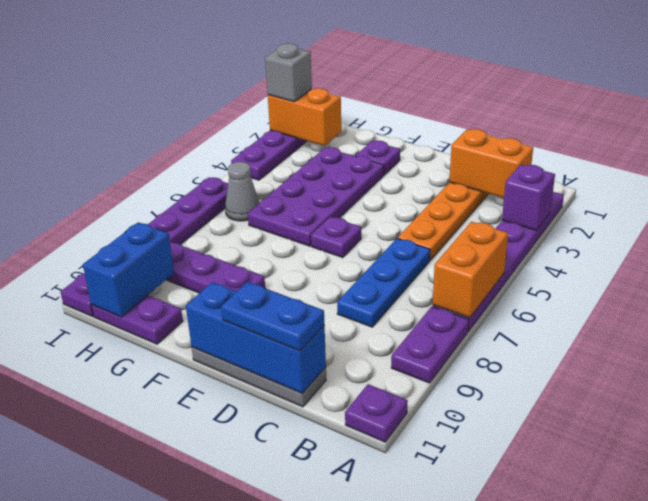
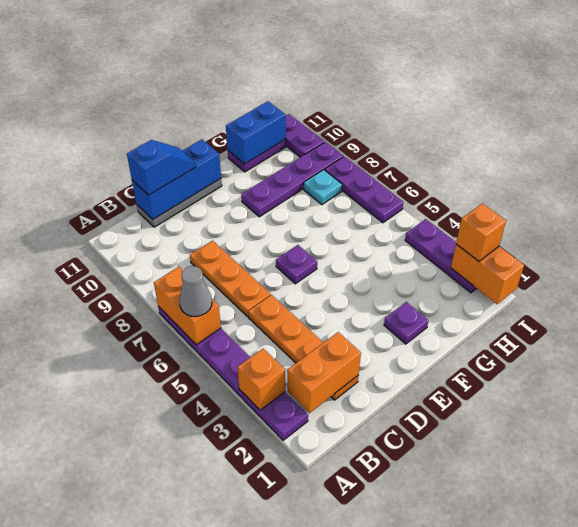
purple 1x1 brick [502,165,555,230] -> orange 1x1 brick [237,349,285,410]
purple 1x2 plate [391,306,469,383] -> none
purple 1x1 plate [345,384,408,442] -> none
blue 1x3 plate [337,238,430,327] -> orange 1x3 plate [190,241,271,317]
blue 1x2 plate [221,282,324,351] -> blue 1x2 slope [127,140,196,195]
purple 2x4 plate [248,147,384,246] -> none
orange 1x2 brick [268,88,341,146] -> orange 1x2 brick turned to [451,244,524,304]
grey 1x1 cone [225,162,259,221] -> grey 1x1 cone moved to [179,266,212,316]
none -> cyan 1x1 plate [304,170,342,205]
blue 1x2 brick [83,222,174,317] -> blue 1x2 brick turned to [226,101,286,164]
grey 1x1 brick [265,43,312,102] -> orange 1x1 brick [456,203,506,261]

